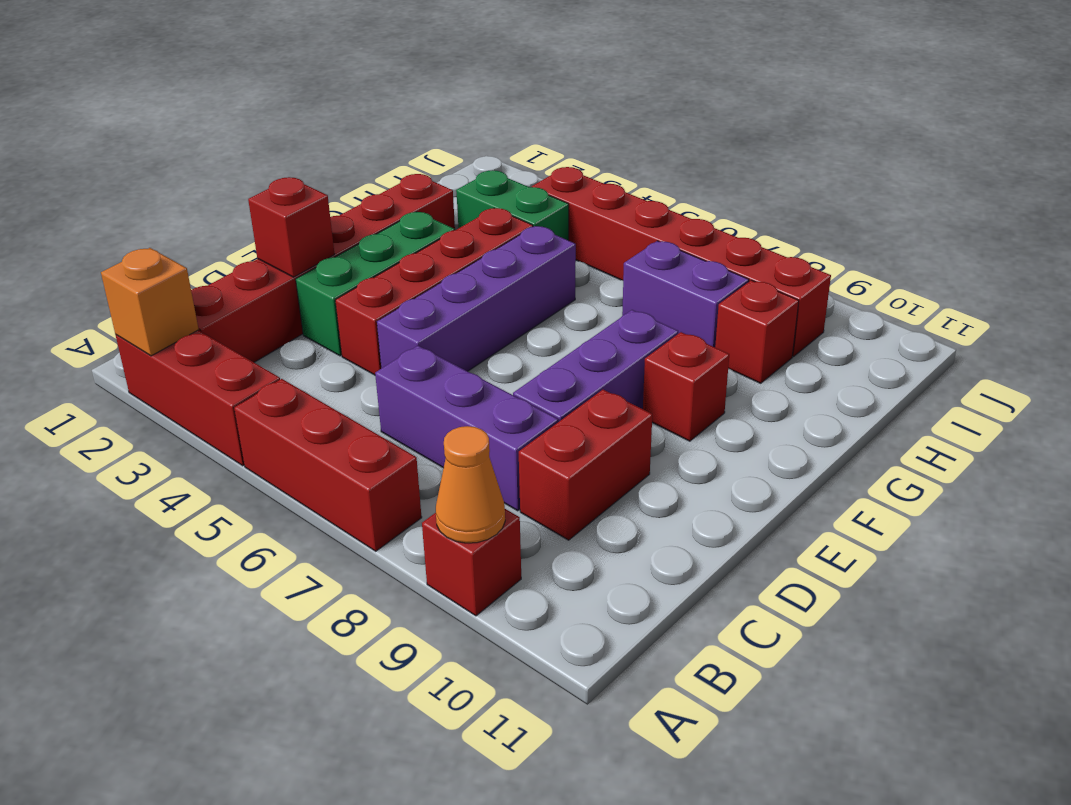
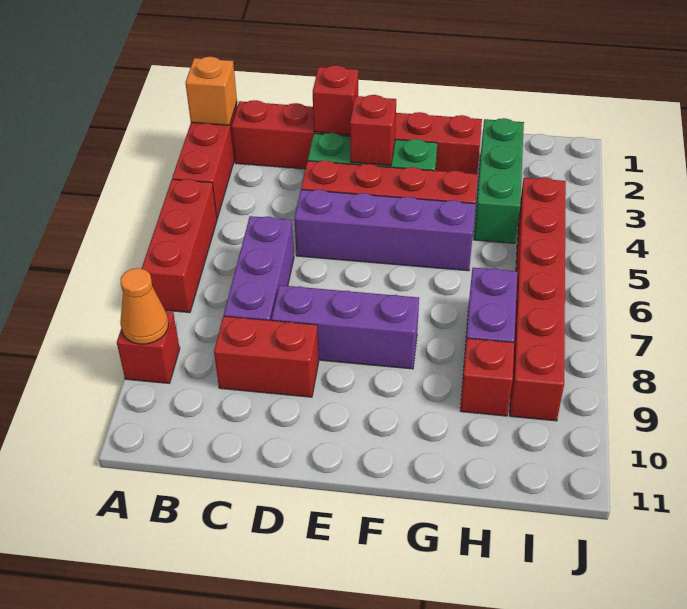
red 1x1 brick [643,332,729,441] -> red 1x1 brick moved to [350,95,396,165]
green 1x2 brick [456,170,569,240] -> green 1x3 brick [474,118,524,243]

